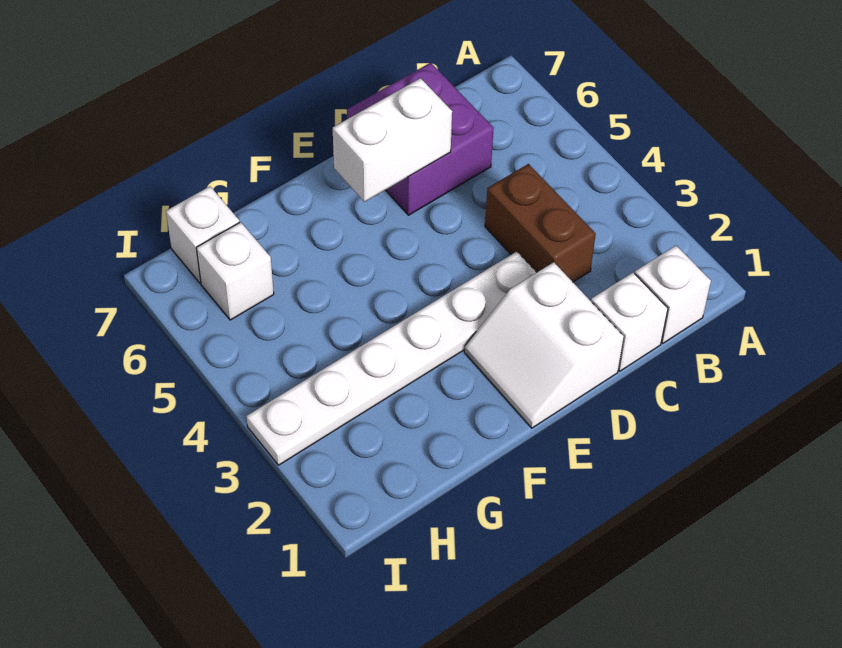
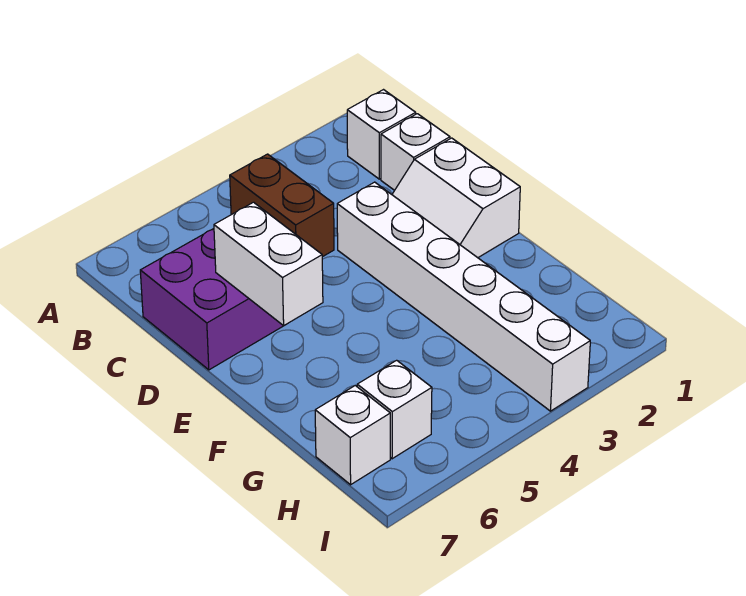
brown 1x2 brick [485,164,596,282] -> brown 1x2 brick turned to [230,154,334,257]
white 2x2 slope [464,262,624,428] -> white 2x2 slope turned to [392,138,520,258]
white 1x6 plate [246,251,537,465] -> white 1x6 brick [337,182,590,411]

